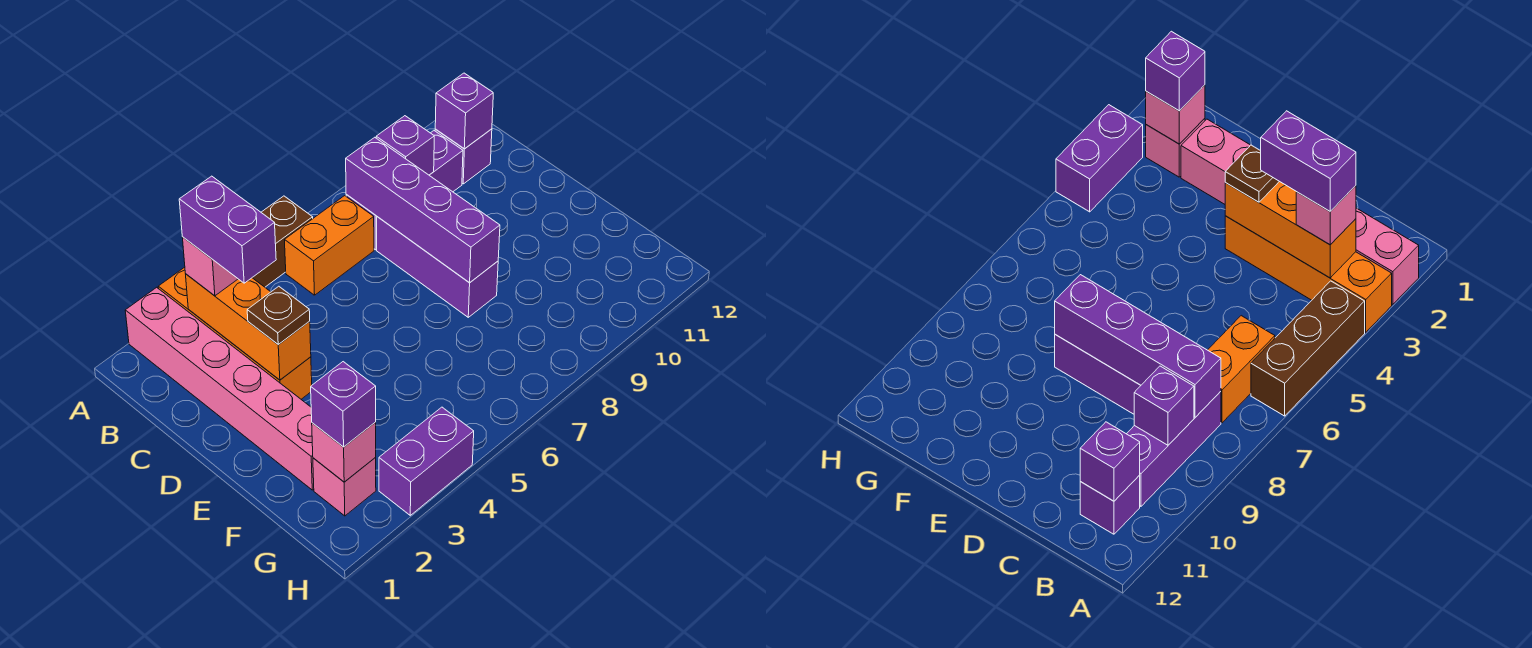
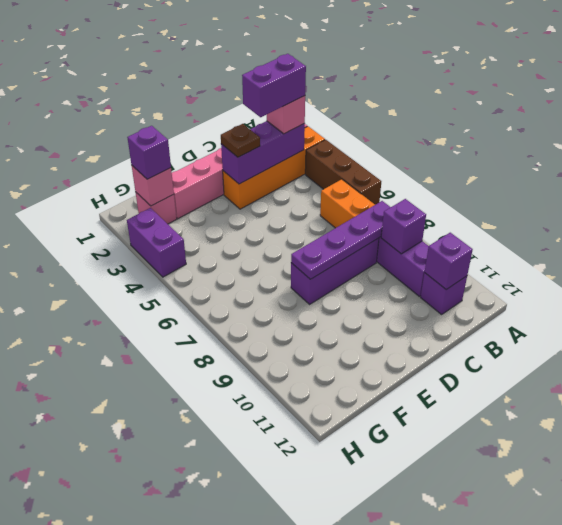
orange 1x3 brick [186,274,311,380] -> purple 1x3 brick [221,121,305,184]
purple 1x4 brick [346,137,500,282] -> purple 1x4 plate [291,201,391,279]

